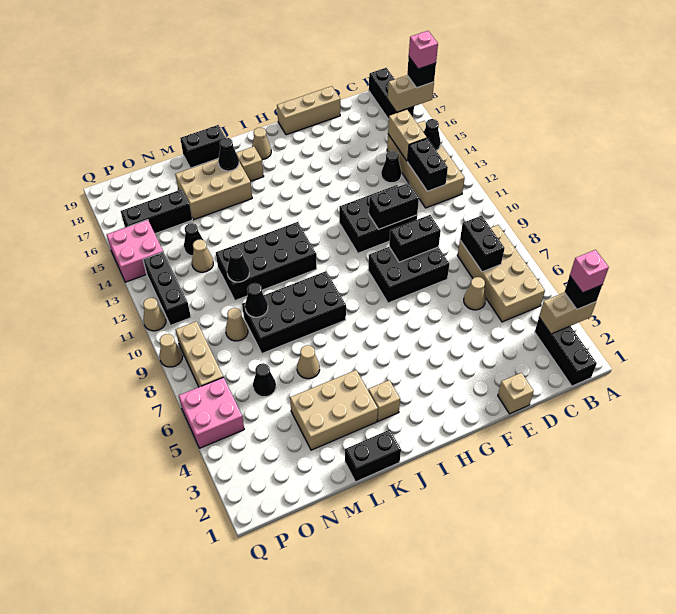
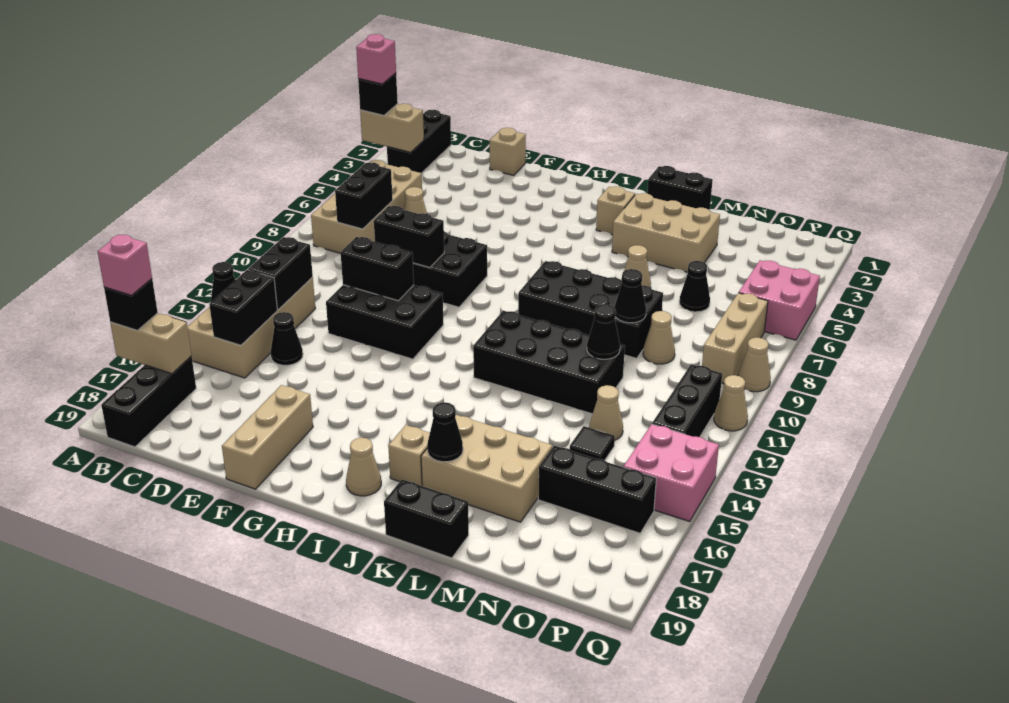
tan 1x2 brick [388,110,427,161] -> black 1x2 brick [209,270,278,345]
tan 1x3 brick [277,86,340,135] -> tan 1x3 brick turned to [222,385,313,489]
black 1x1 cone [184,223,203,256] -> black 1x1 tile [569,426,615,460]

